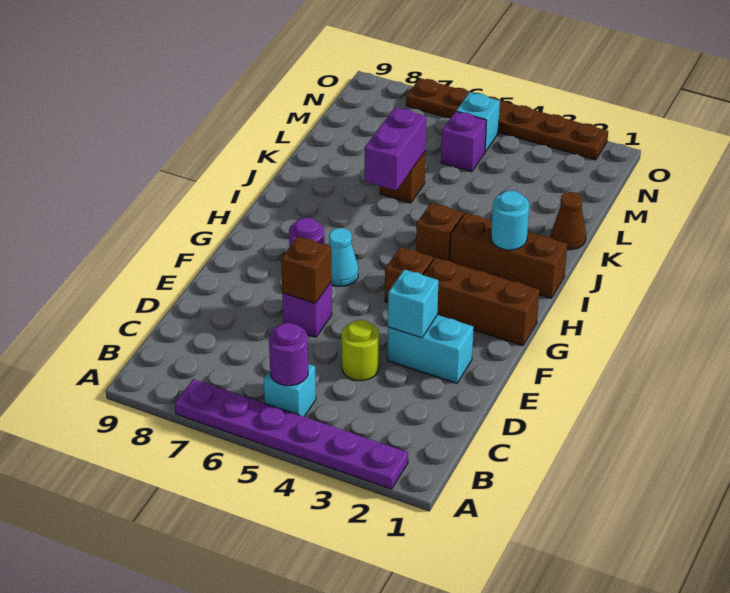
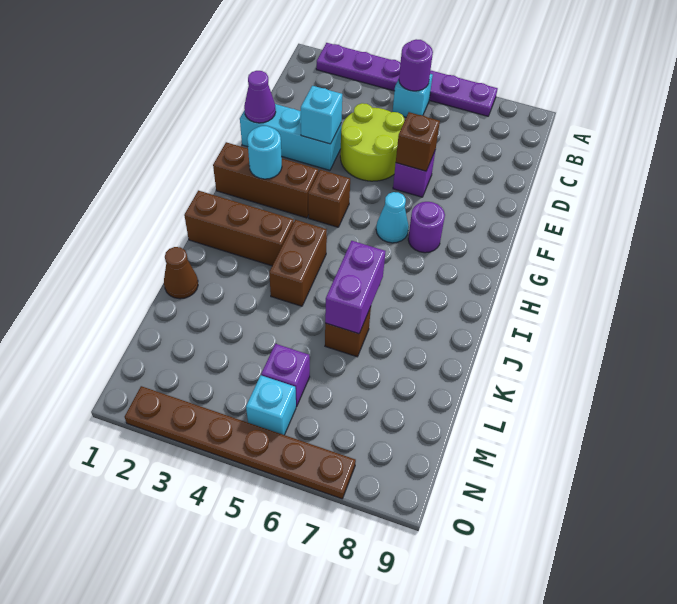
lime 1x1 round brick [342,320,379,381] -> lime 2x2 round brick [340,103,404,181]
none -> purple 1x1 cone [244,71,276,123]
cyan 1x2 brick [388,315,473,383] -> cyan 1x3 brick [240,104,341,170]
cyan 1x1 round brick [491,191,529,250] -> cyan 1x1 round brick moved to [247,126,282,179]
brown 1x1 brick [416,203,463,261] -> brown 1x2 brick [269,220,327,306]

